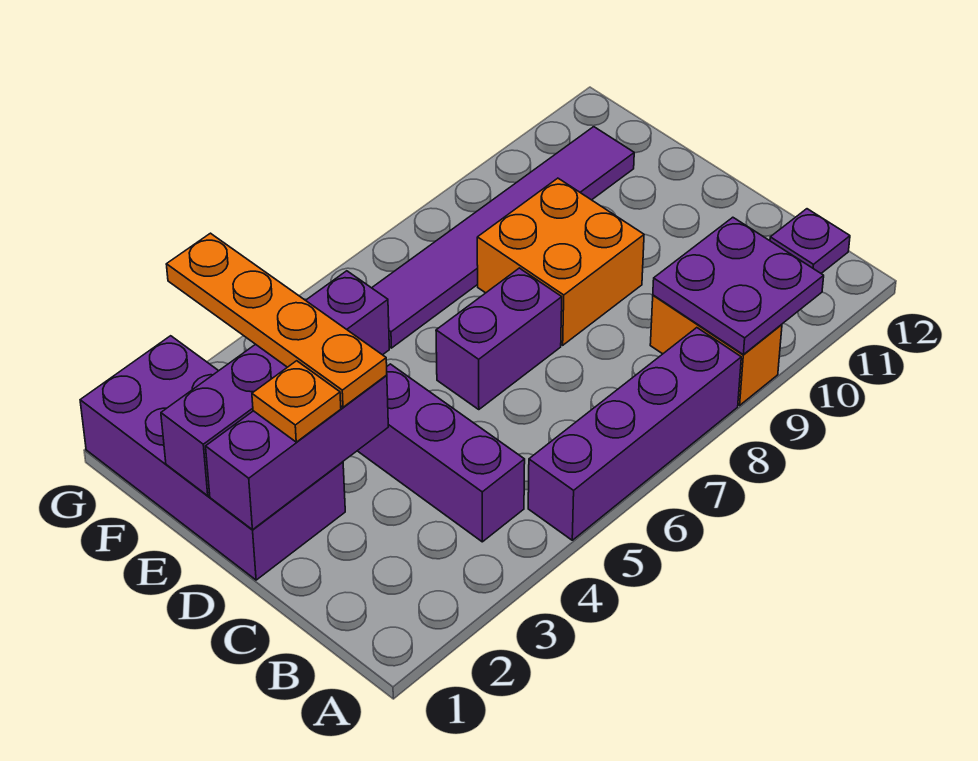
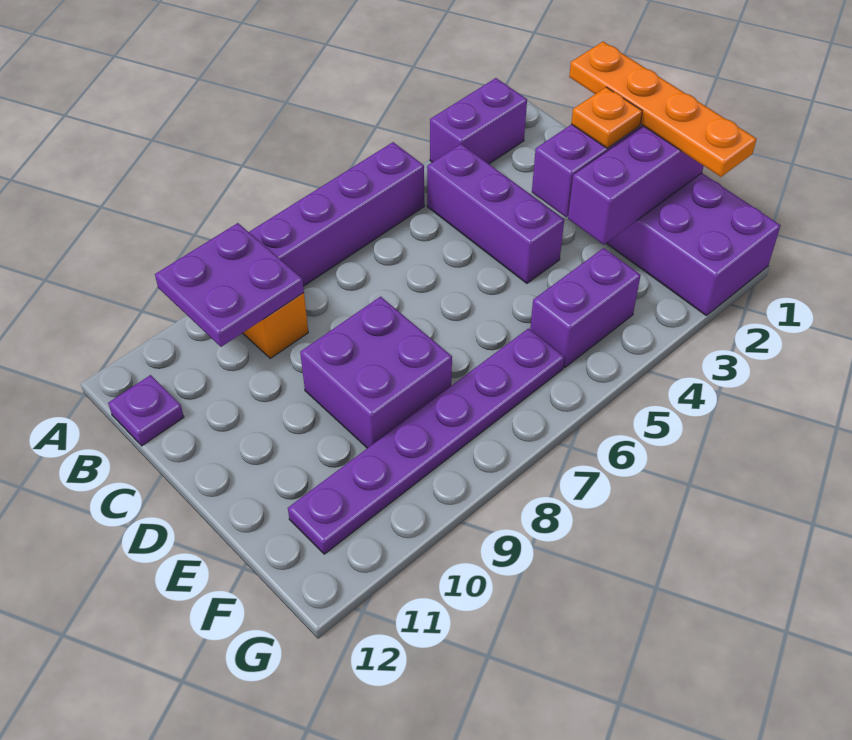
orange 1x4 plate [166,233,387,407] -> orange 1x4 plate moved to [569,42,756,177]
purple 1x2 brick [436,268,562,410] -> purple 1x2 brick moved to [430,78,527,164]
orange 2x2 brick [477,178,644,345] -> purple 2x2 brick [300,297,452,448]
purple 1x6 tile [372,127,634,348] -> purple 1x6 plate [288,328,565,554]

